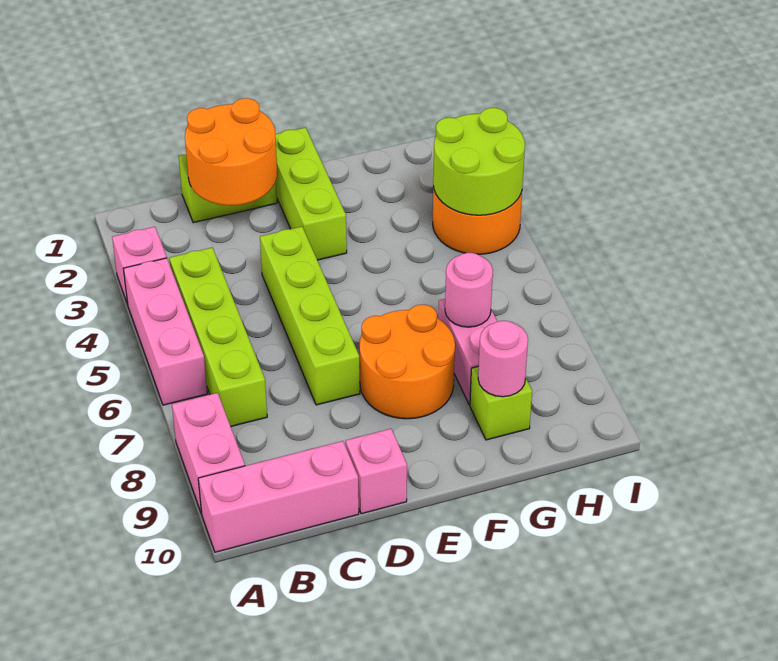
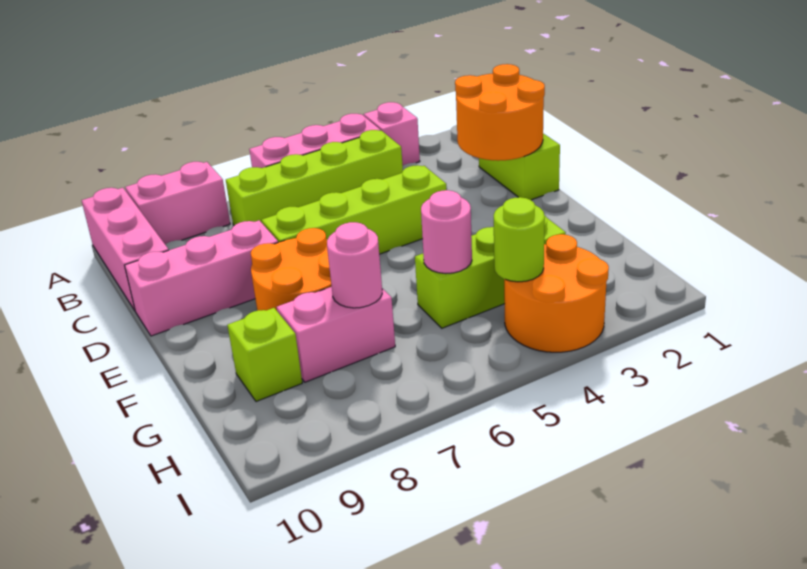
pink 1x1 brick [346,429,407,514] -> pink 1x3 brick [125,220,278,336]
lime 1x3 brick [275,127,347,260] -> lime 1x3 brick moved to [415,216,566,328]
pink 1x1 round brick [478,321,528,397] -> pink 1x1 round brick moved to [421,190,472,274]
lime 2x2 round brick [433,108,525,215] -> lime 1x1 round brick [494,197,545,282]

